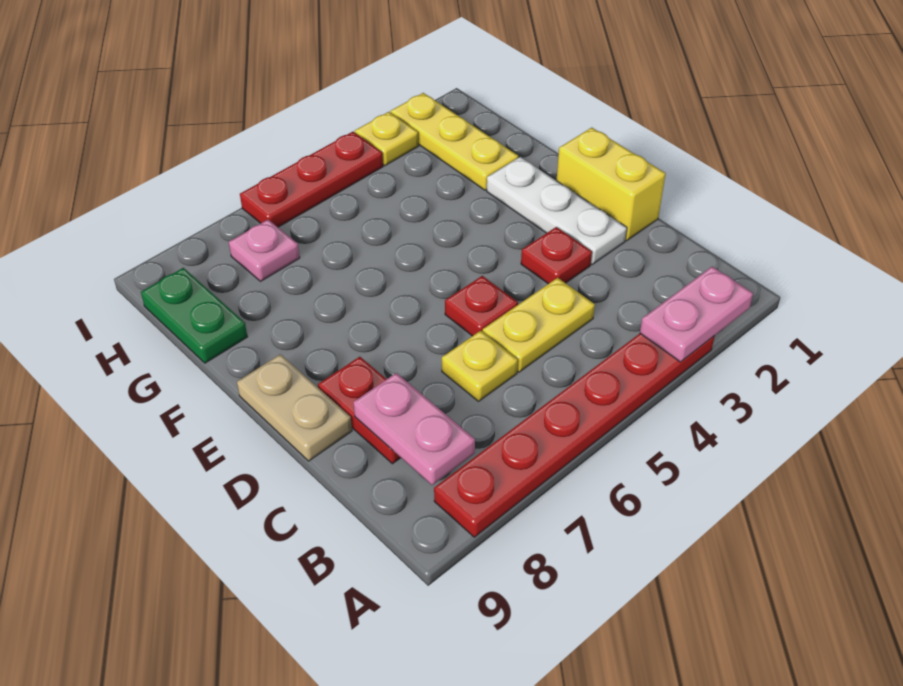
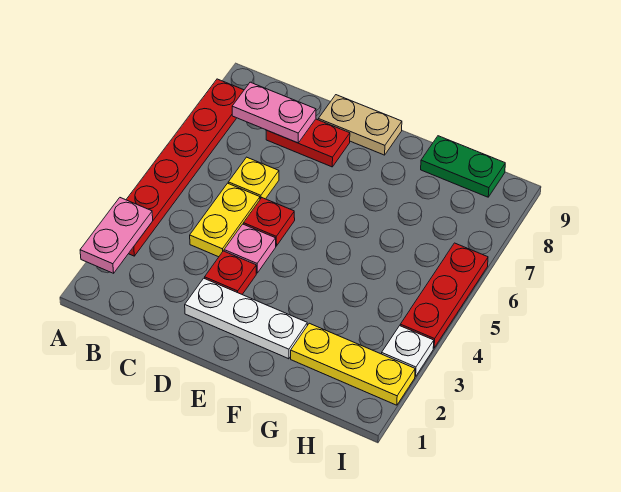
yellow 1x2 brick [556,128,666,241] -> none
pink 1x1 plate [229,220,300,281] -> pink 1x1 plate moved to [224,224,276,273]
yellow 1x1 plate [355,112,419,166] -> white 1x1 plate [382,326,434,376]

